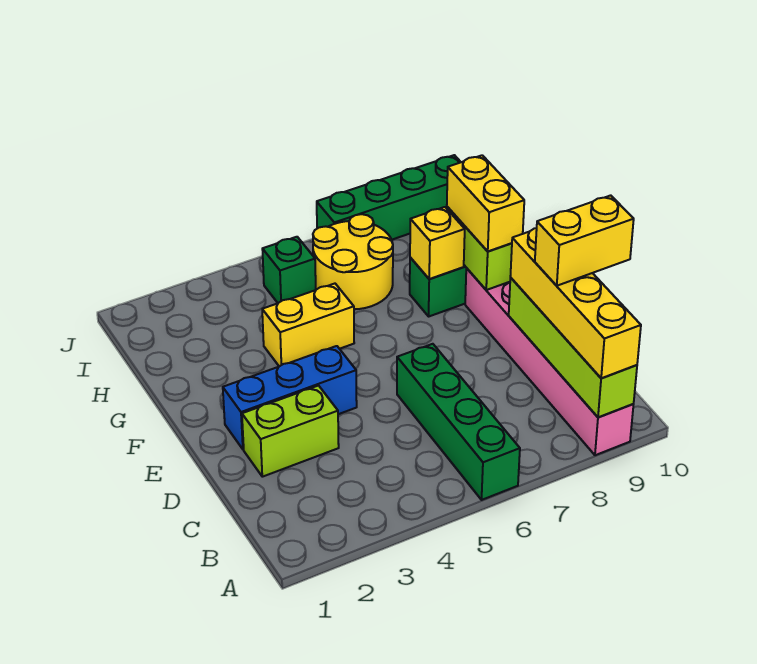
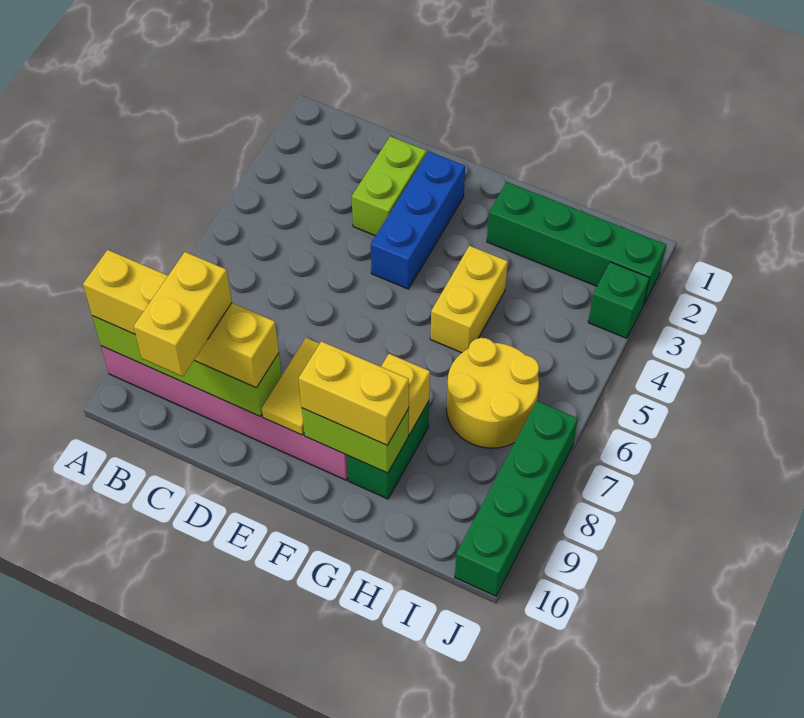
green 1x4 brick [397,344,520,500] -> green 1x4 brick moved to [487,182,666,304]
none -> yellow 1x2 tile [262,338,320,435]
green 1x1 brick [262,237,316,303] -> green 1x1 brick moved to [588,262,649,338]

